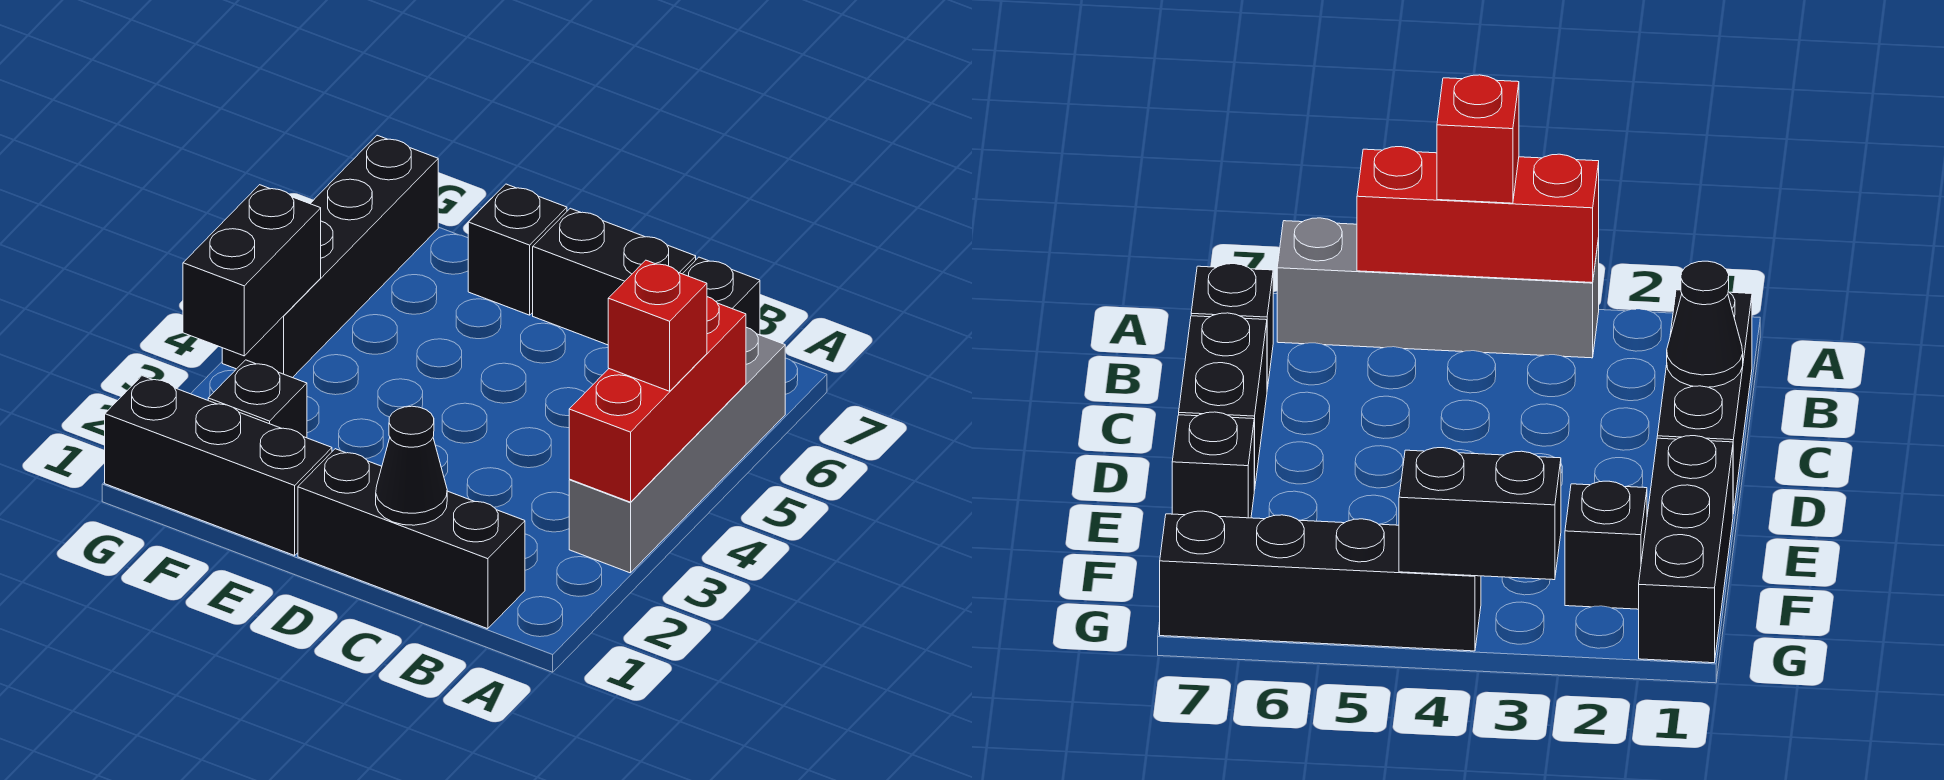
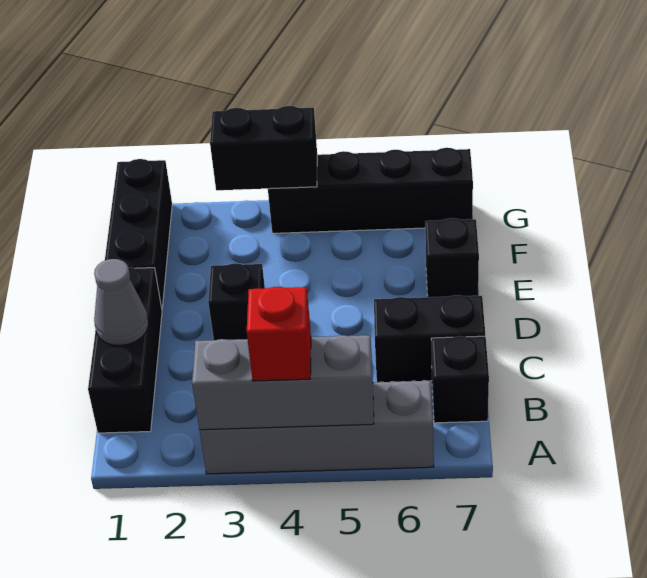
red 1x3 brick [569,297,746,502] -> grey 1x3 brick [192,335,374,430]
black 1x1 cone [376,406,447,525] -> grey 1x1 cone [94,259,149,346]
black 1x2 brick [533,208,696,345] -> black 1x2 brick turned to [374,295,485,382]
black 1x1 brick [208,360,307,438] -> black 1x1 brick moved to [208,263,265,340]

